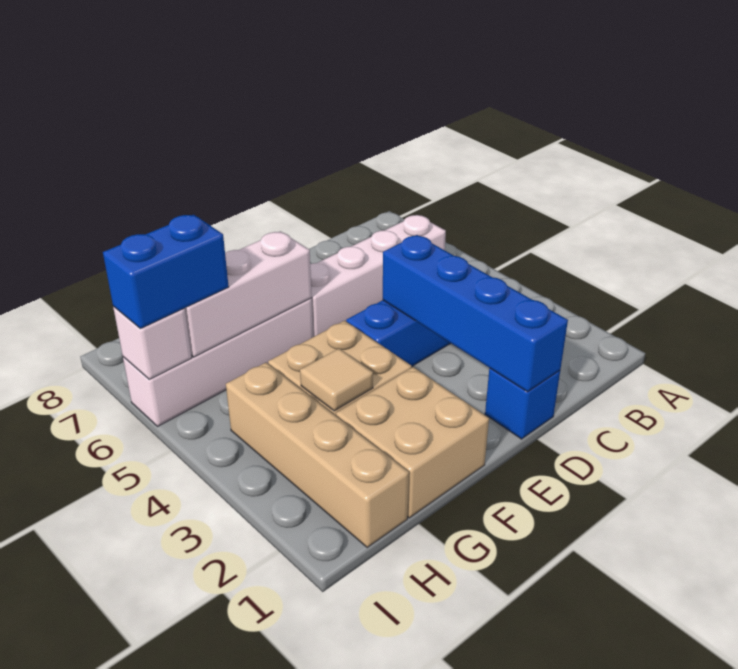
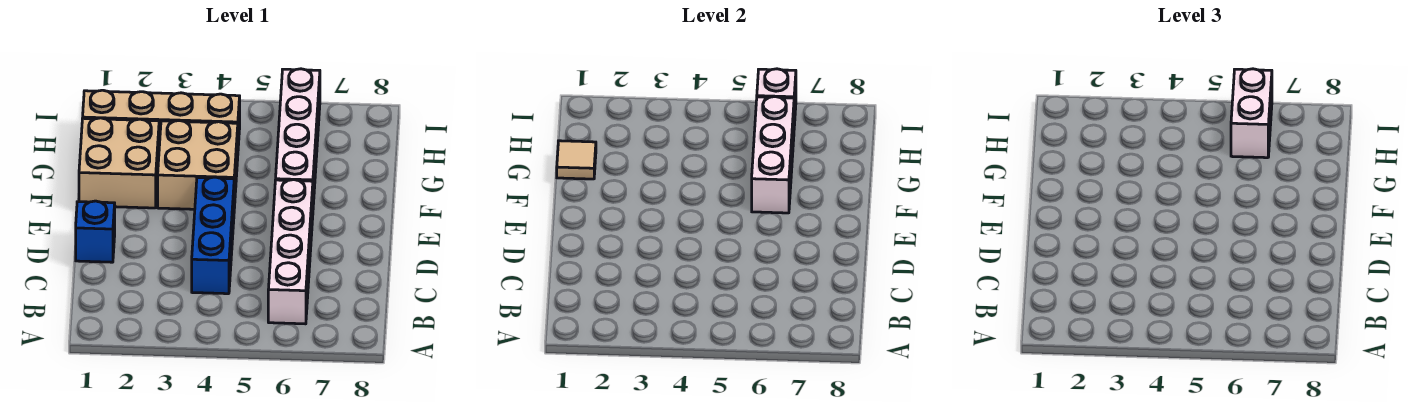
blue 1x4 brick [383,235,568,392] -> none
tan 1x1 tile [300,348,373,411] -> tan 1x1 tile moved to [557,141,596,179]
blue 1x2 brick [103,215,229,329] -> white 1x2 brick [1231,69,1272,158]

